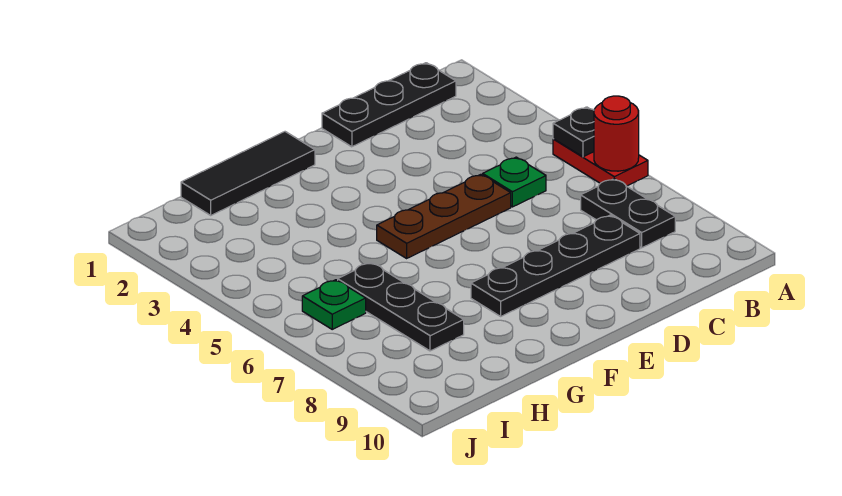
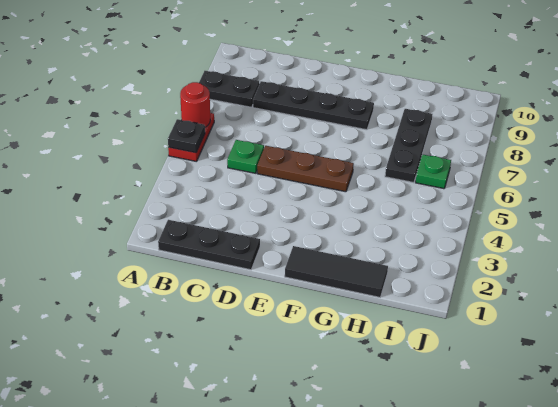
black 1x2 plate [581,179,675,248] -> black 1x2 plate turned to [199,71,259,107]

